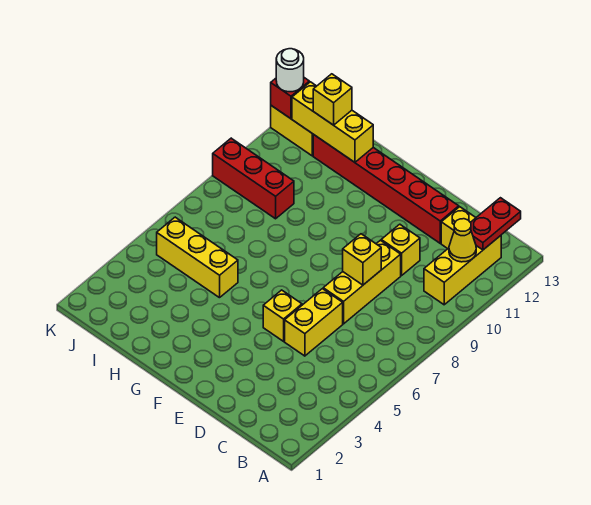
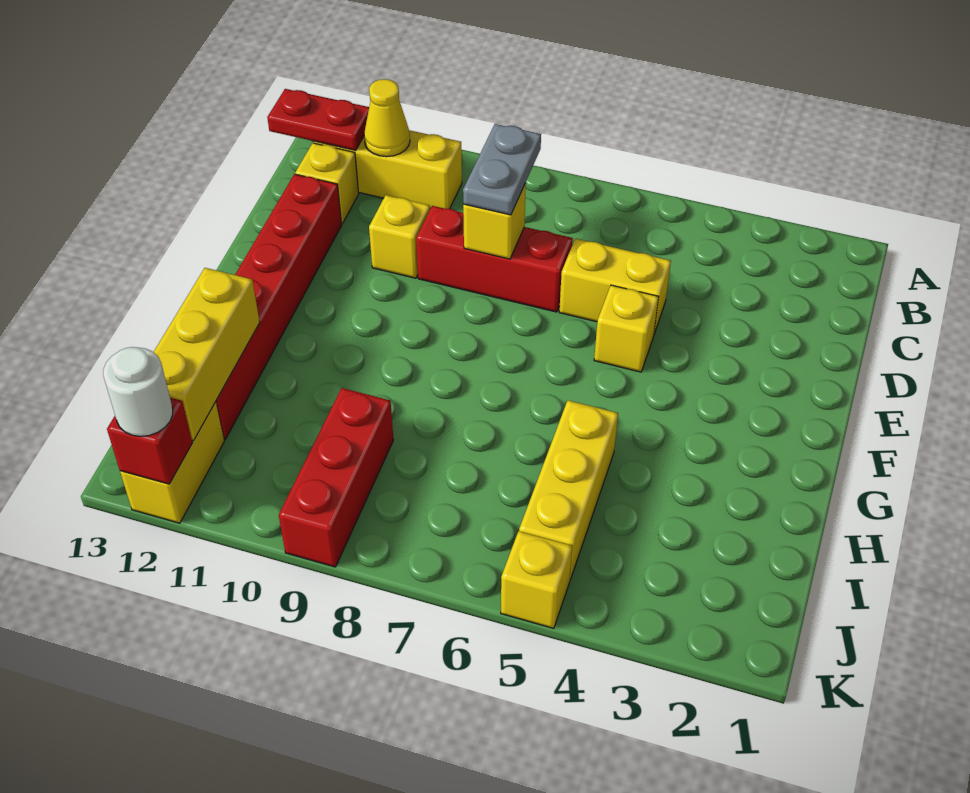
none -> grey 1x2 plate [463,124,541,215]
yellow 1x3 brick [323,240,401,324] -> red 1x3 brick [416,206,573,312]
yellow 1x1 brick [313,74,352,125] -> yellow 1x1 brick moved to [501,531,572,628]

